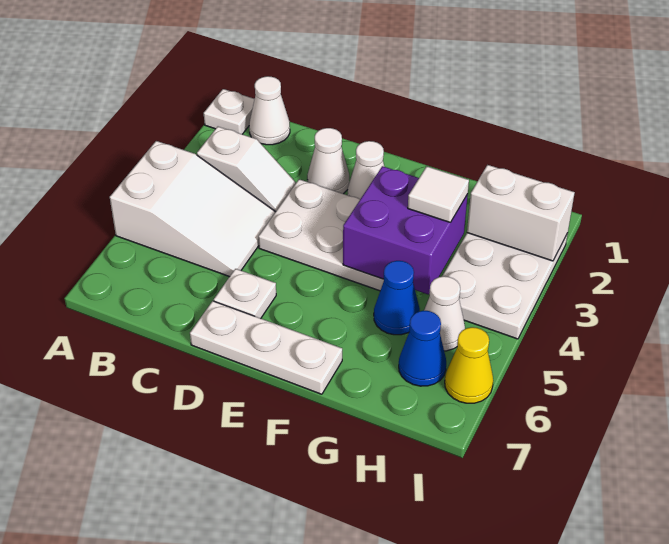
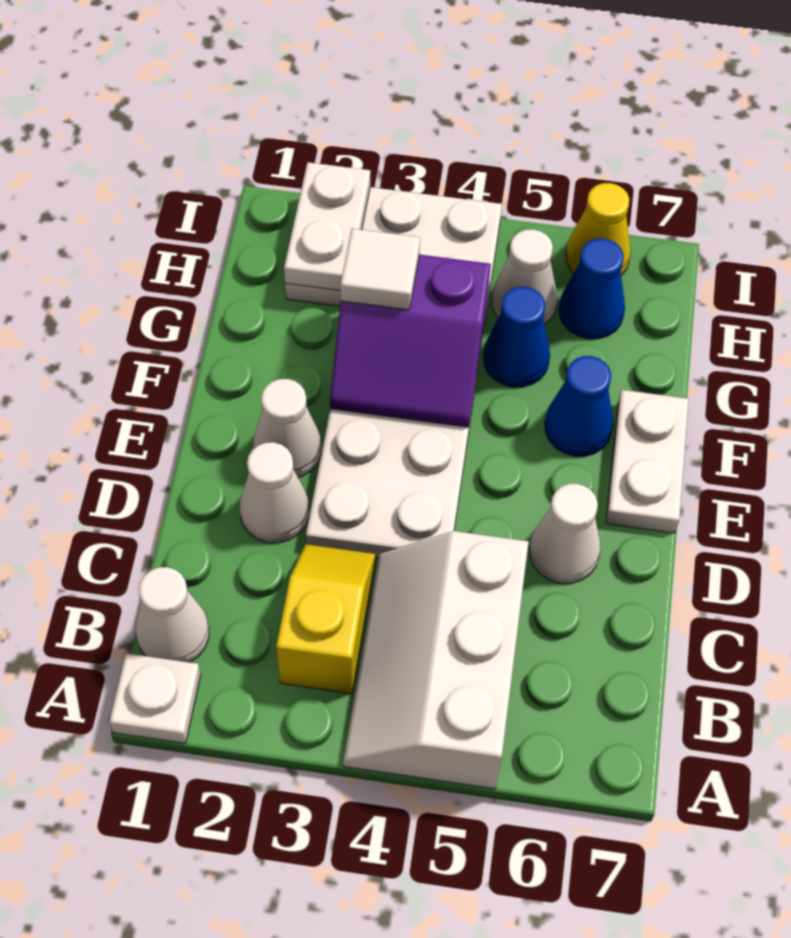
white 2x3 slope [110,141,275,277] -> white 2x3 slope turned to [343,531,529,789]
white 1x2 slope [197,127,296,212] -> yellow 1x2 slope [276,544,375,694]
white 1x1 plate [214,269,276,318] -> white 1x1 cone [529,484,601,583]
white 1x3 plate [190,301,342,394] -> white 1x2 plate [606,390,689,533]
purple 2x2 brick [343,166,468,295] -> purple 2x2 slope [330,255,491,427]
none -> blue 1x1 cone [545,356,613,456]
white 1x2 brick [467,165,575,261] -> white 1x2 plate [284,162,370,291]

